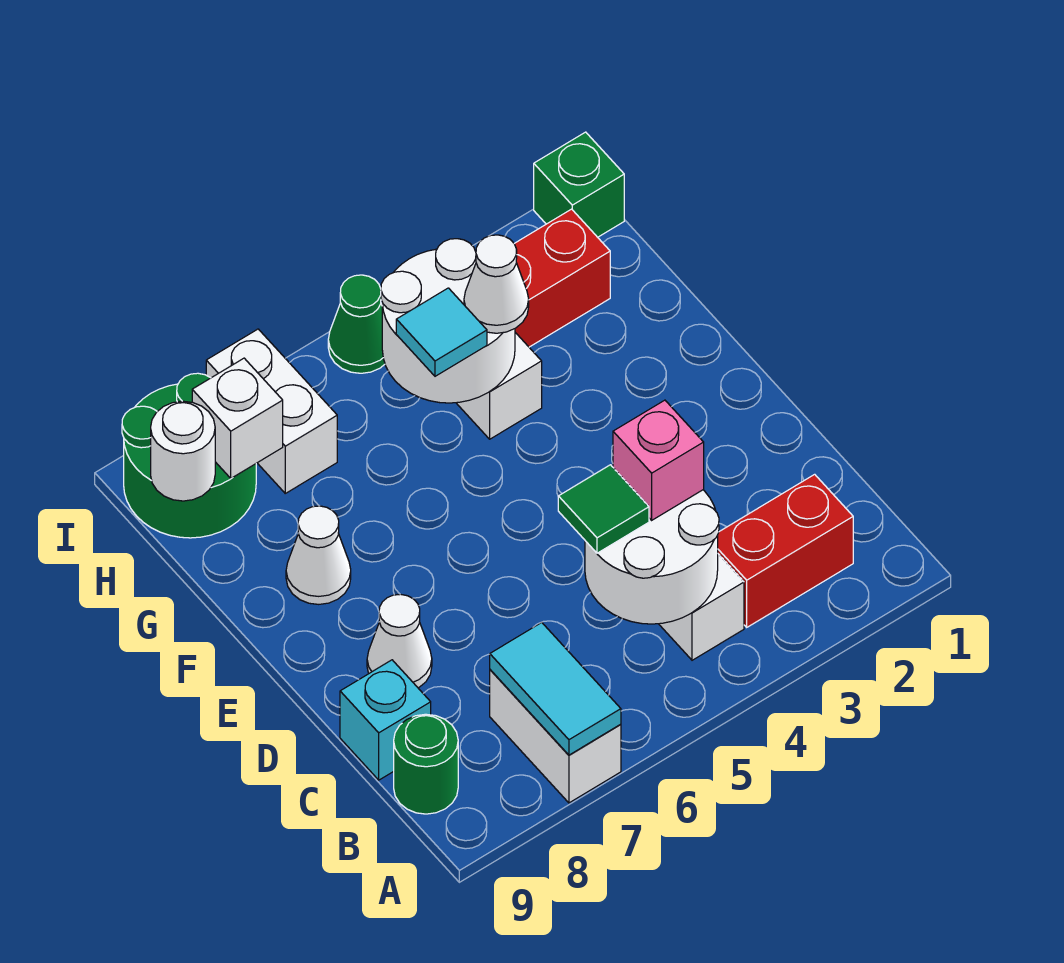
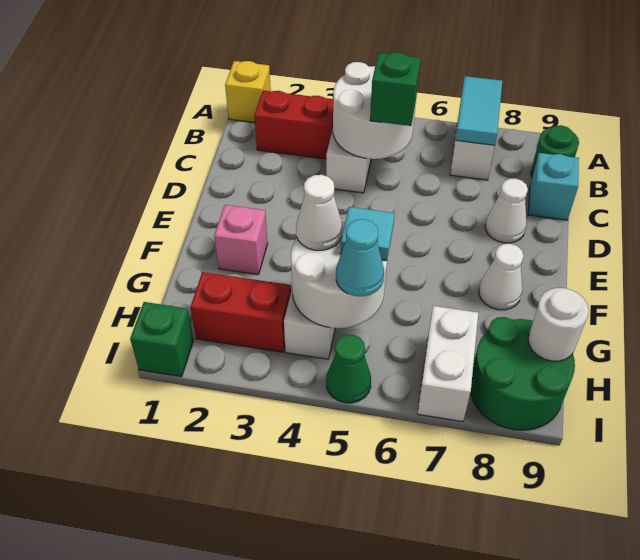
none -> yellow 1x1 brick [225,61,271,123]
pink 1x1 brick [613,400,704,520] -> pink 1x1 brick moved to [214,205,268,275]
green 1x1 tile [558,465,649,553] -> green 1x1 brick [370,52,421,126]
none -> cyan 1x1 cone [336,219,384,296]
white 1x1 brick [192,358,283,478] -> none

